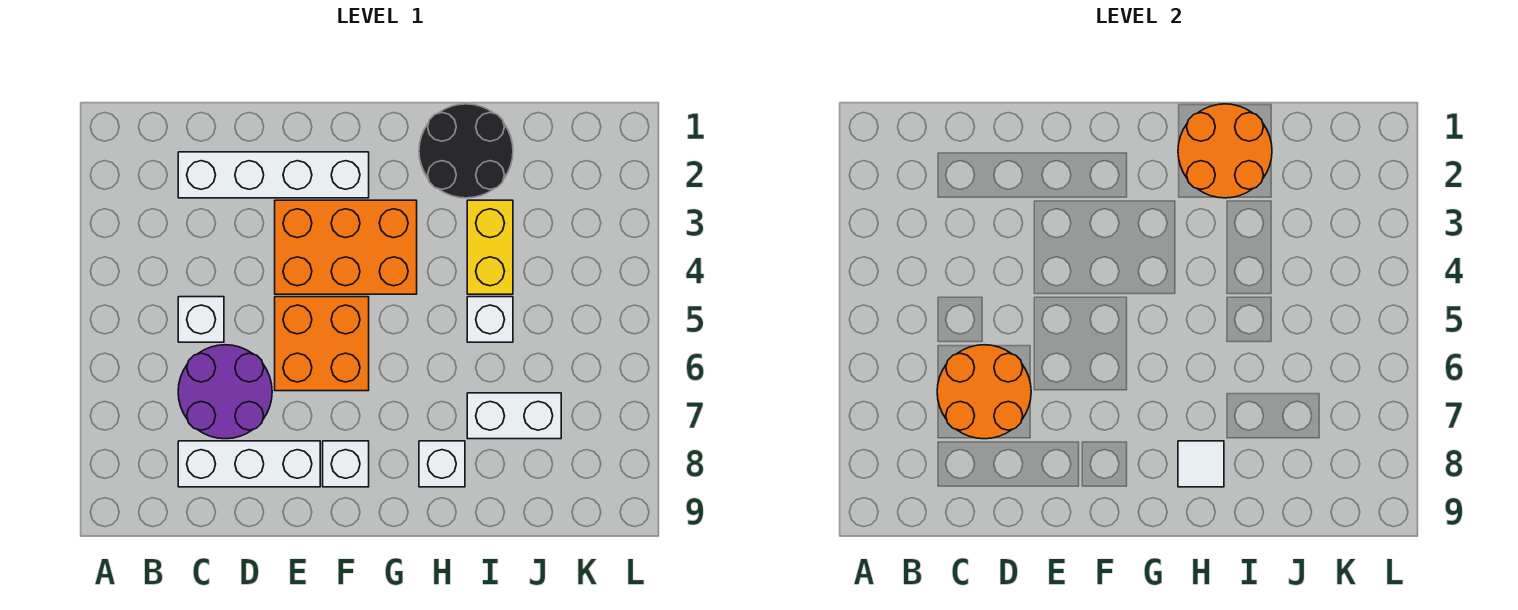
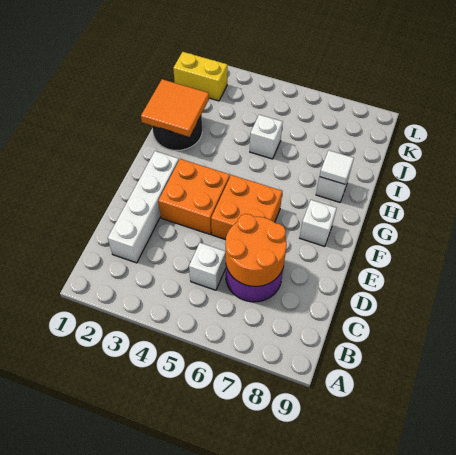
white 1x3 brick [178,441,320,487] -> none
orange 2x3 brick [275,200,417,294] -> orange 2x2 brick [158,159,230,234]
orange 2x2 round brick [1178,104,1272,198] -> orange 2x2 tile [141,79,209,137]
yellow 1x2 brick [467,200,513,294] -> yellow 1x2 brick moved to [173,52,227,101]
white 1x2 brick [467,393,561,439] -> none

